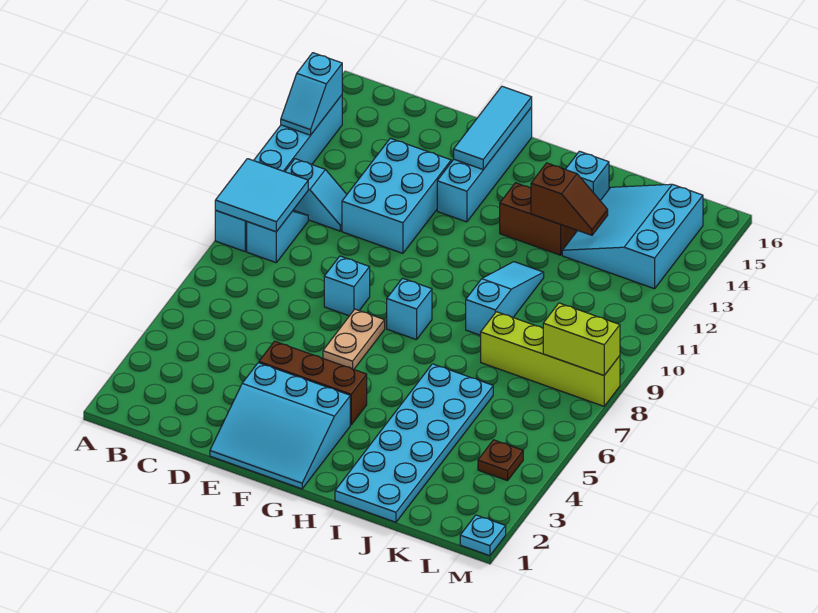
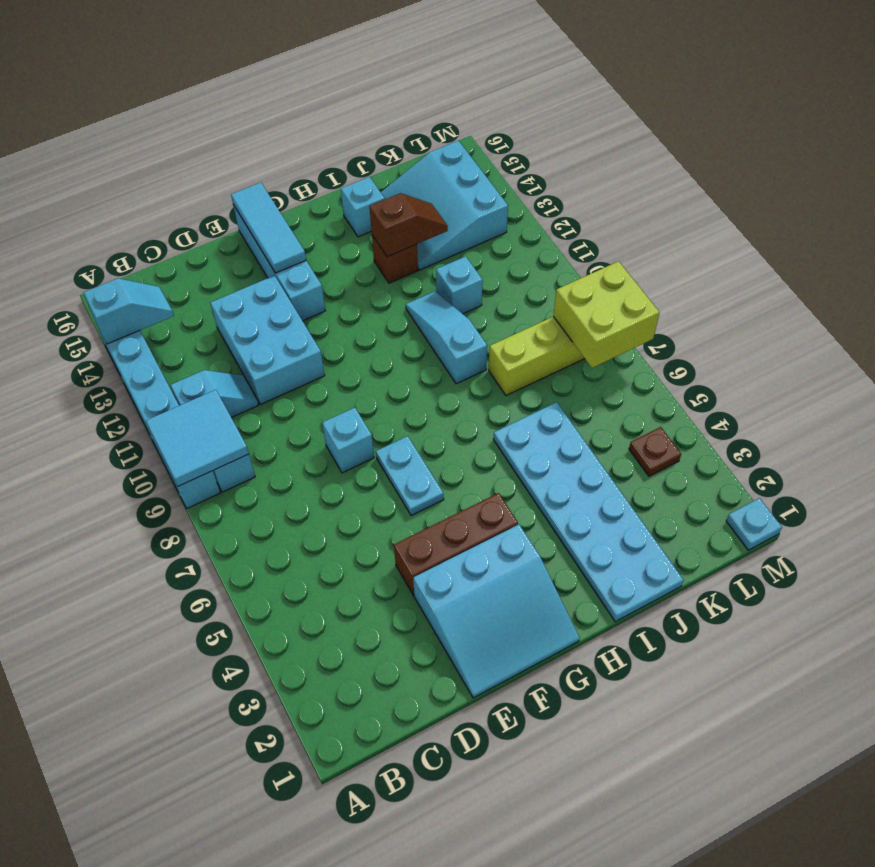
cyan 1x2 slope [281,53,342,135] -> cyan 1x2 slope turned to [84,278,174,344]
tan 1x2 plate [323,309,385,369] -> cyan 1x2 plate [376,436,444,516]
cyan 1x1 brick [387,278,432,340] -> cyan 1x1 brick moved to [436,256,483,314]
brown 1x2 brick [500,183,576,255] -> brown 1x1 brick [372,235,418,283]
lime 1x2 brick [543,303,620,375] -> lime 2x2 brick [553,261,660,368]

